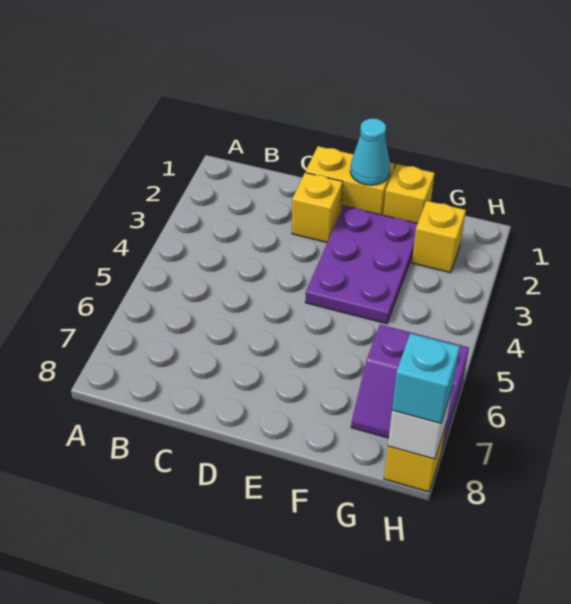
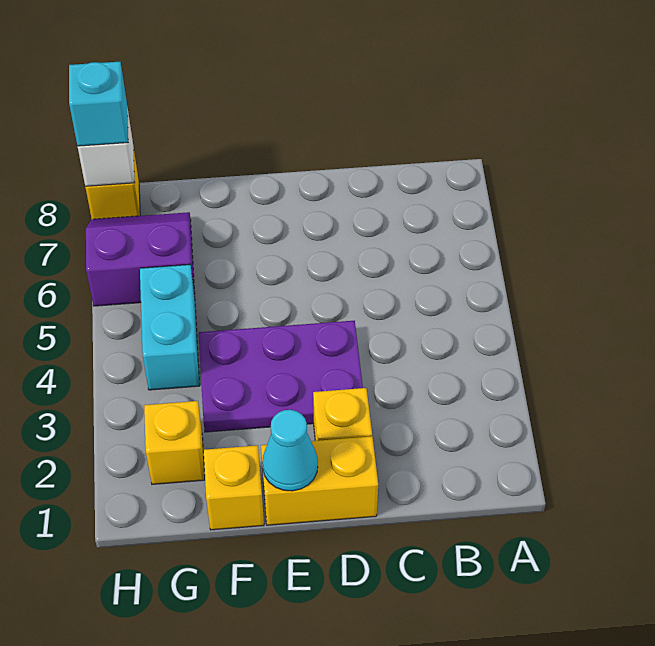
purple 2x3 plate [305,206,418,324] -> purple 2x3 plate turned to [199,321,363,432]
none -> cyan 1x2 brick [140,265,200,390]

